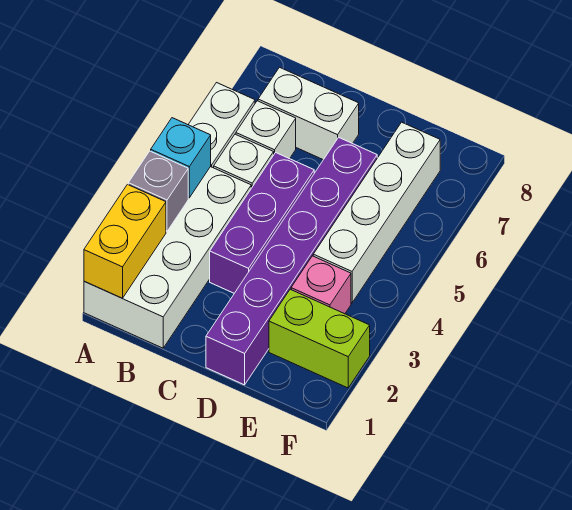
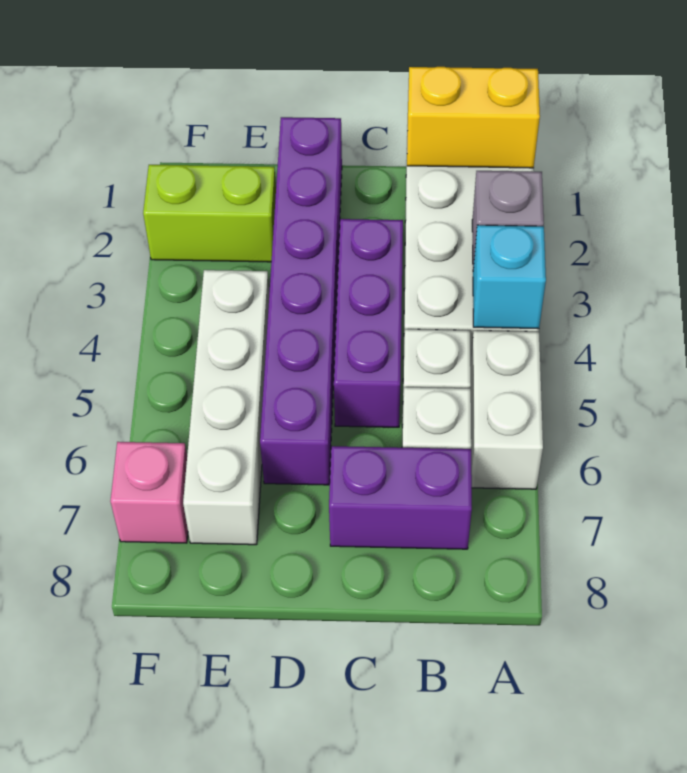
yellow 1x2 brick [84,185,166,298] -> yellow 1x2 brick turned to [407,67,540,168]
white 1x2 brick [258,67,359,160] -> purple 1x2 brick [329,446,472,549]
pink 1x1 brick [291,256,351,314] -> pink 1x1 brick moved to [111,442,188,543]

